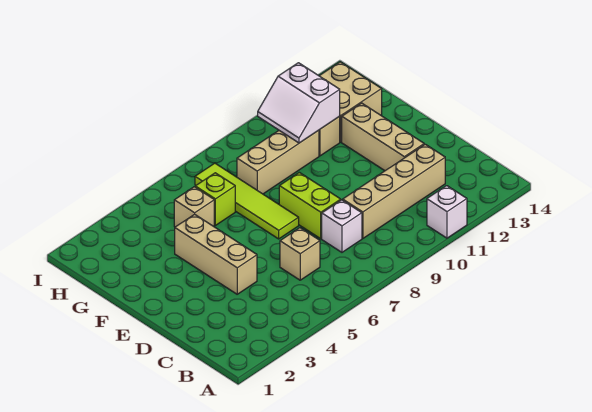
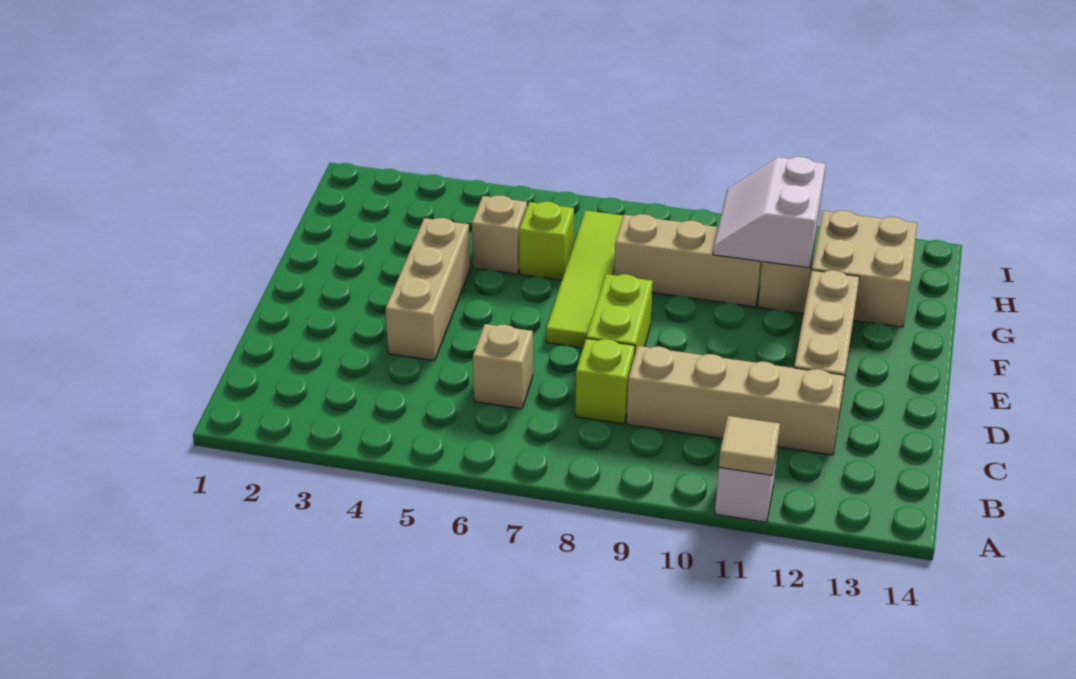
none -> tan 1x1 tile [719,416,780,475]
white 1x1 brick [322,200,362,252] -> lime 1x1 brick [575,338,635,424]

